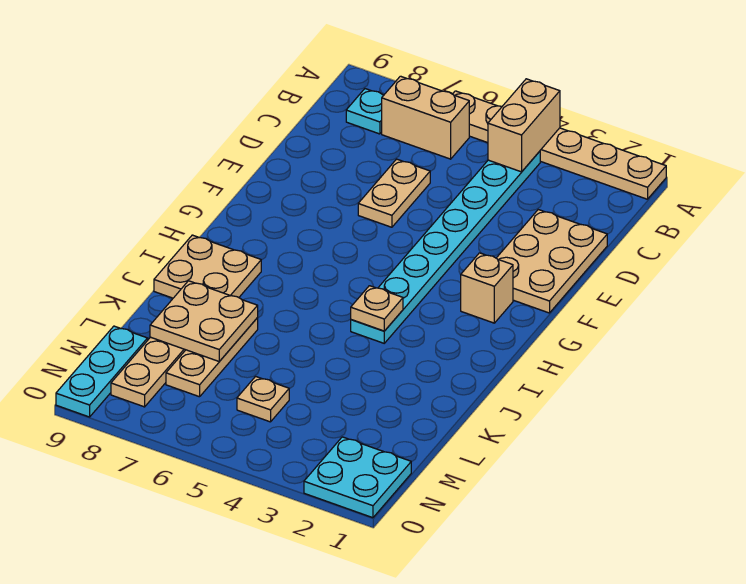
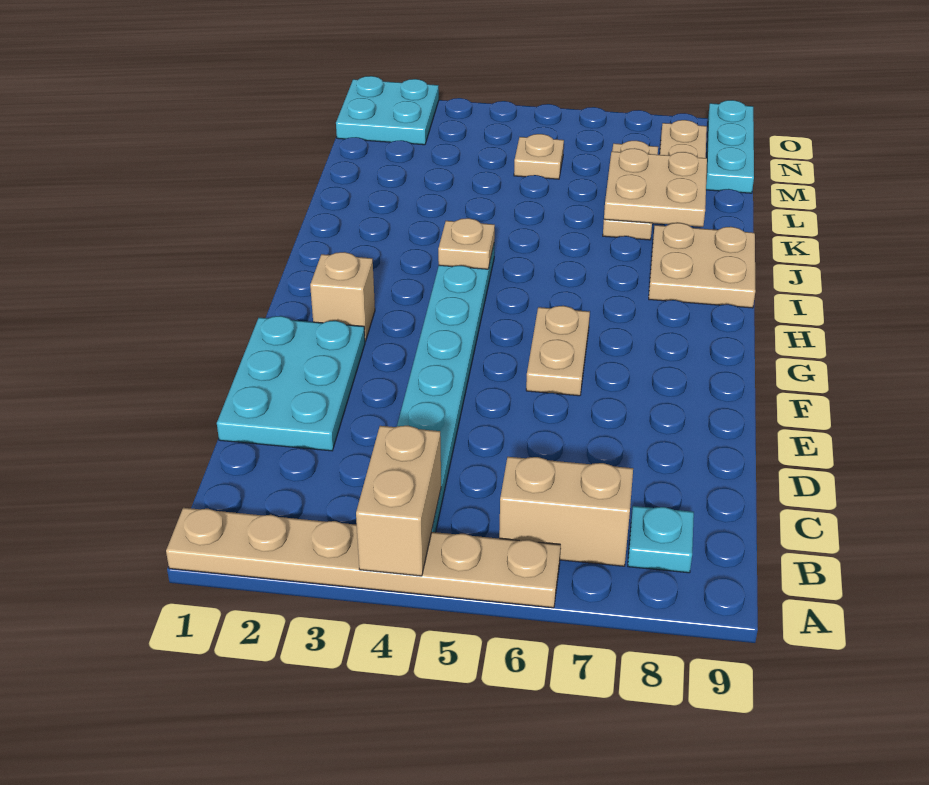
tan 2x3 plate [497,210,607,313] -> cyan 2x3 plate [217,316,365,451]
tan 1x2 plate [358,159,430,227] -> tan 1x2 plate moved to [526,306,590,396]

